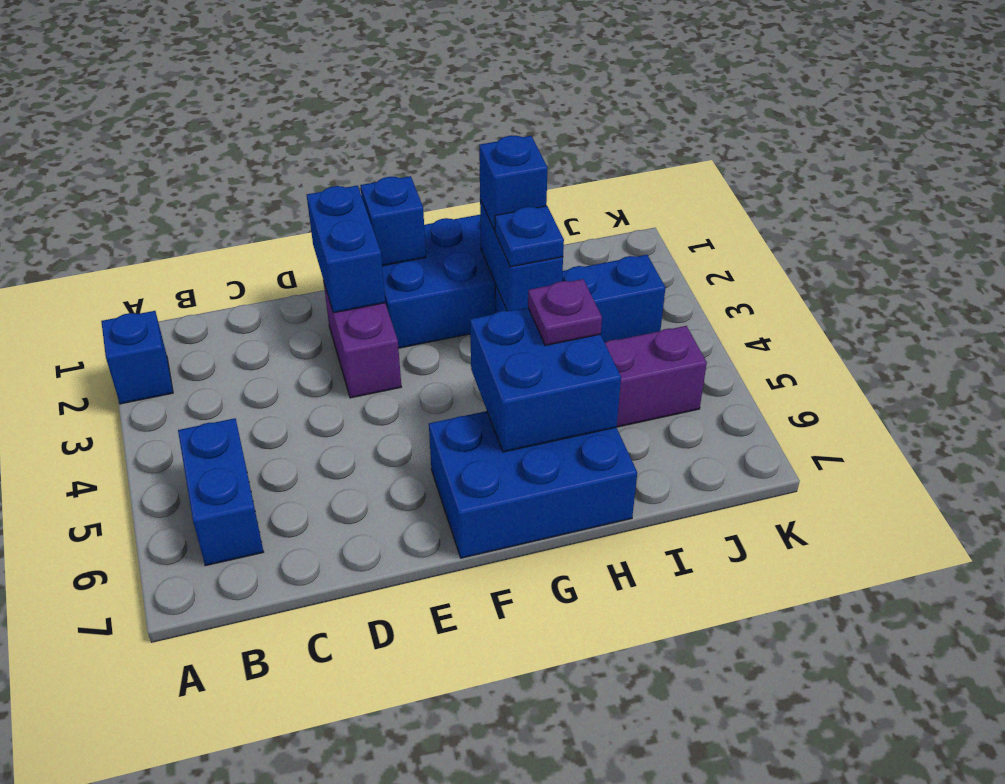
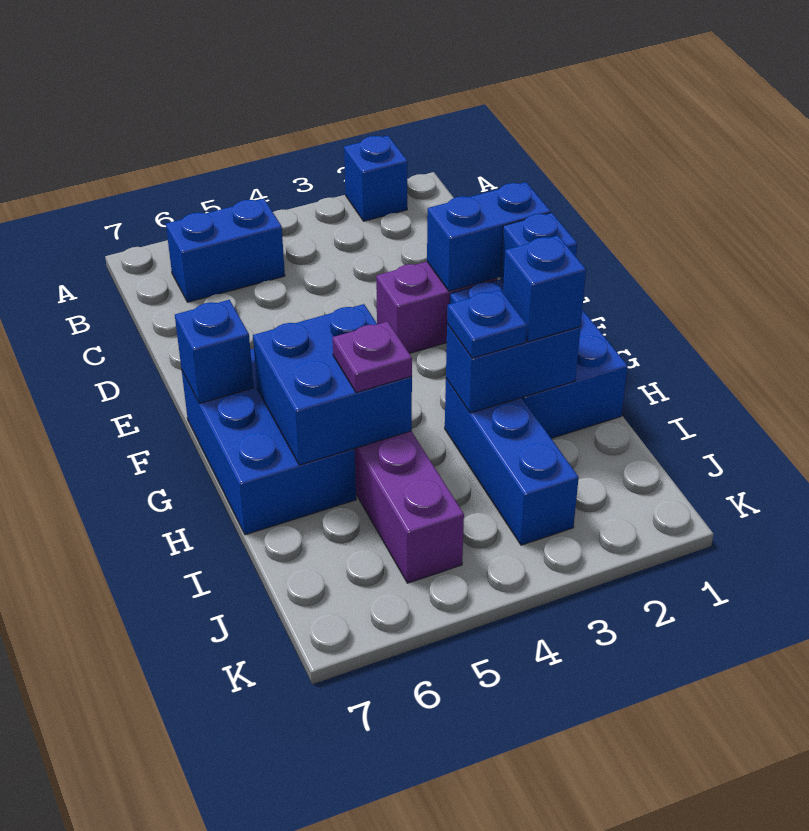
none -> blue 1x1 brick [175,300,254,403]

